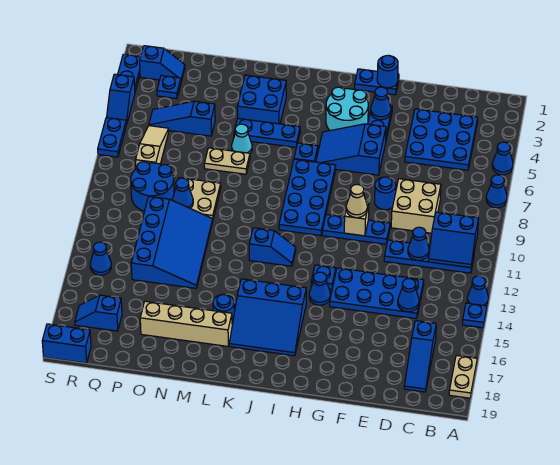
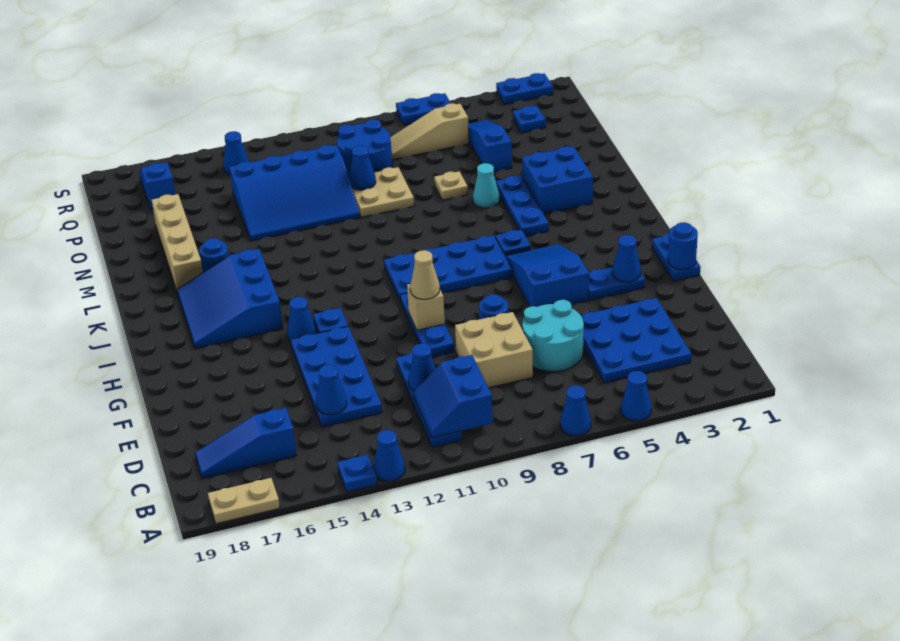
cyan 2x2 round brick [326,87,368,131] -> cyan 2x2 round brick moved to [522,300,584,372]
blue 1x2 slope [249,228,296,266] -> none
tan 1x2 plate [204,148,250,174] -> tan 1x1 plate [434,171,468,200]
blue 1x2 slope [140,46,185,82] -> none
tan 1x3 slope [136,126,169,169] -> tan 1x3 slope turned to [391,103,469,159]
blue 1x2 brick [42,324,91,363] -> none
blue 1x2 slope [107,74,135,125] -> none

